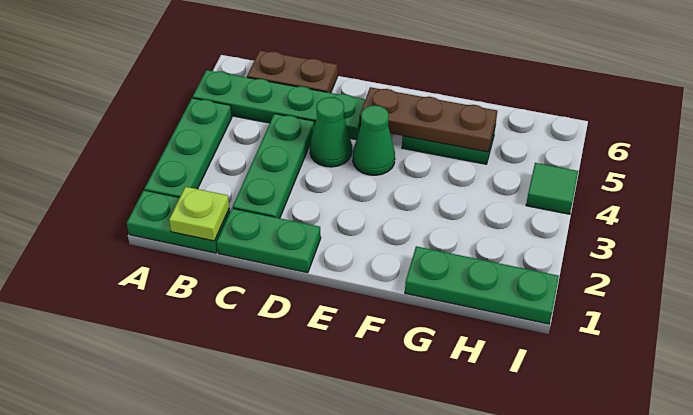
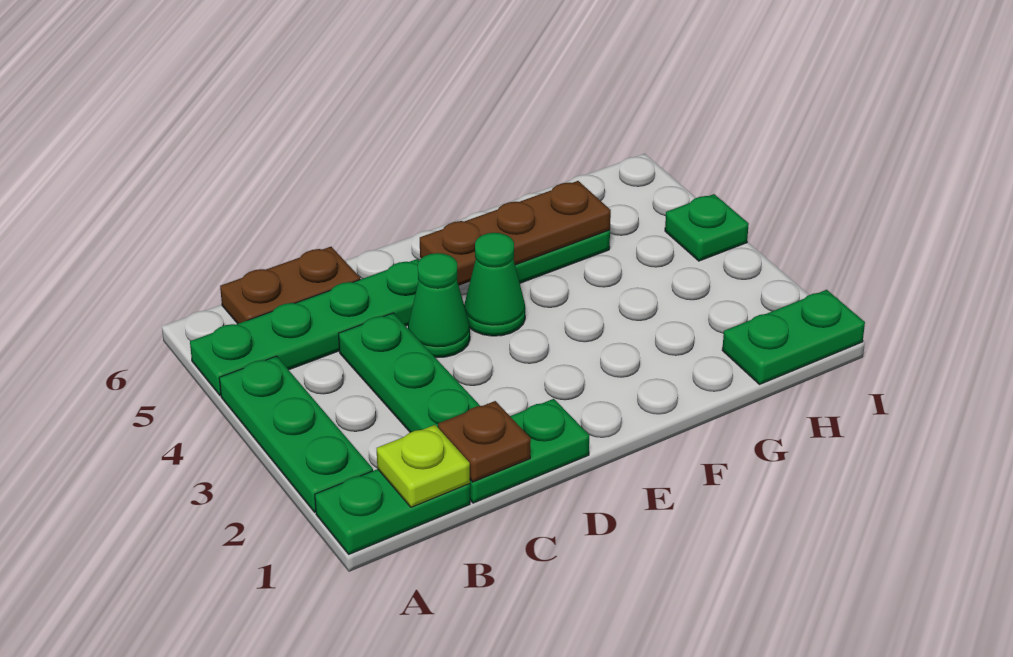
none -> brown 1x1 plate [438,401,531,482]
green 1x3 plate [405,246,559,324] -> green 1x2 plate [722,290,865,384]
green 1x1 tile [526,163,578,214] -> green 1x1 plate [665,194,749,261]

